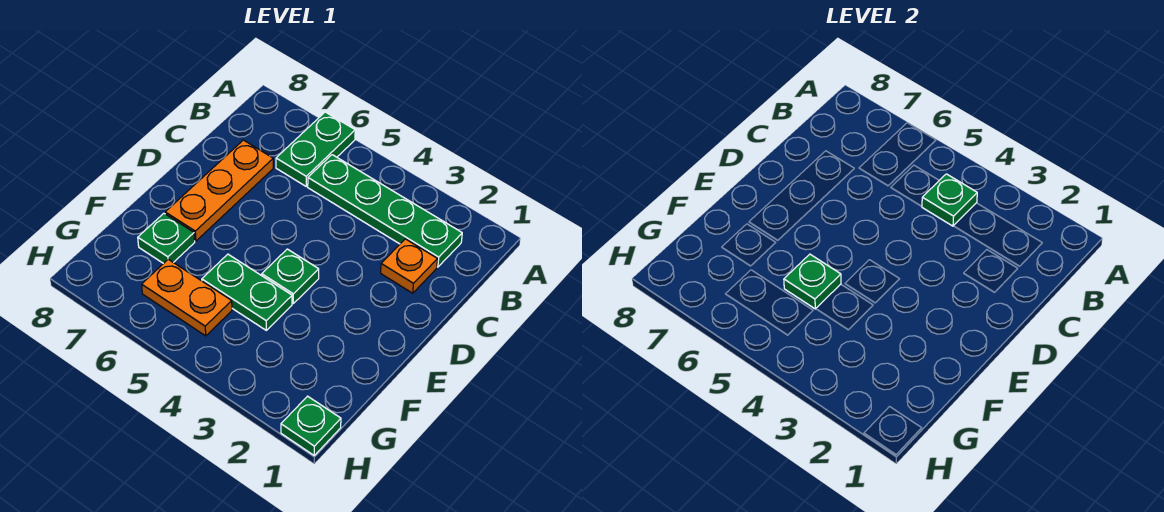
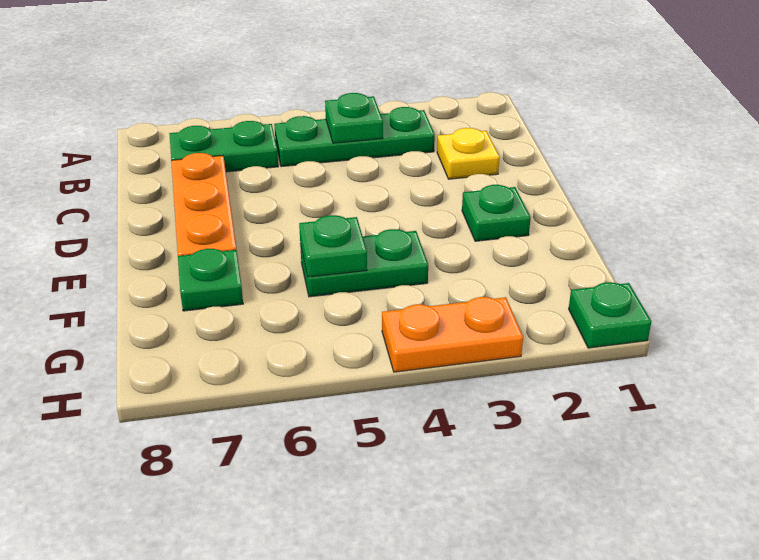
green 1x2 plate [276,112,355,186] -> green 1x2 plate turned to [169,121,278,172]
green 1x4 plate [308,155,462,267] -> green 1x3 plate [274,107,435,167]
orange 1x1 plate [381,239,437,293] -> yellow 1x1 plate [437,128,500,179]
green 1x1 plate [262,249,319,303] -> green 1x1 plate moved to [462,184,531,241]
orange 1x2 plate [142,259,232,336] -> orange 1x2 plate moved to [382,297,523,372]

